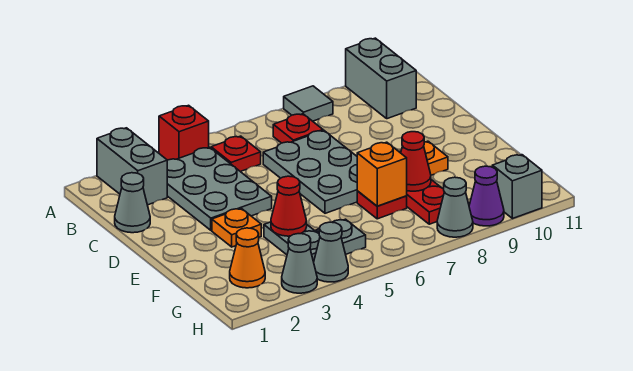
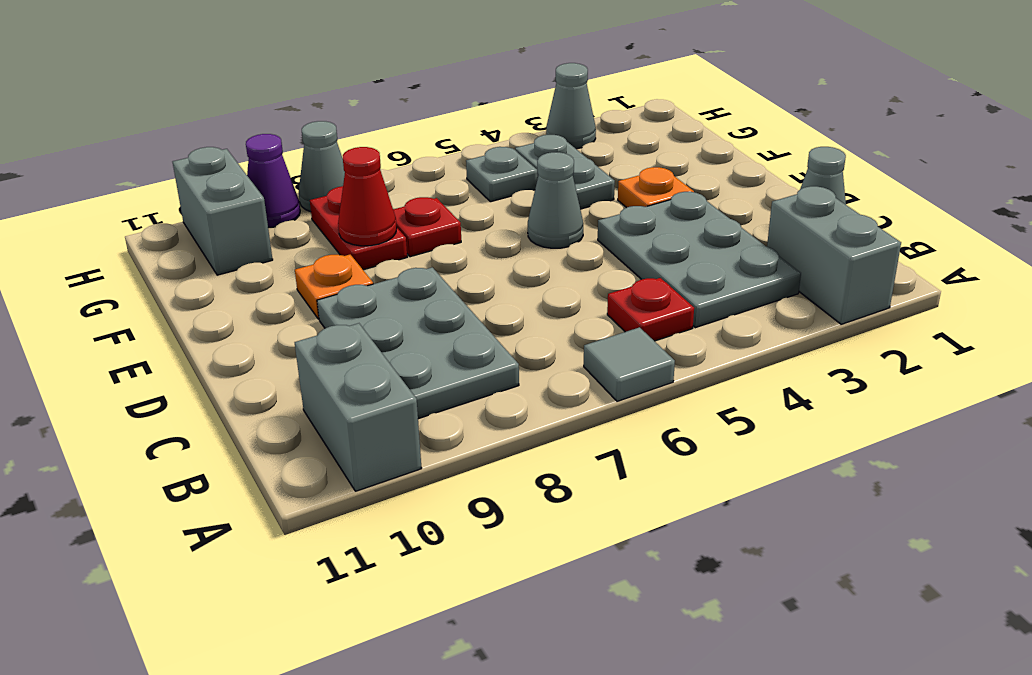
red 1x1 brick [159,105,209,160] -> none
grey 1x1 tile [284,86,333,121] -> grey 1x1 tile moved to [584,327,675,401]
red 1x1 plate [273,114,323,143] -> none
grey 2x3 plate [263,130,357,213] -> grey 2x3 plate moved to [317,267,519,419]
red 1x1 cone [271,176,307,236] -> none
orange 1x1 brick [357,142,407,206] -> none
orange 1x1 cone [230,228,265,288] -> none
grey 1x1 cone [314,222,348,282] -> grey 1x1 cone moved to [528,152,583,248]
grey 1x1 brick [492,155,542,219] -> grey 1x2 brick [173,147,273,275]

